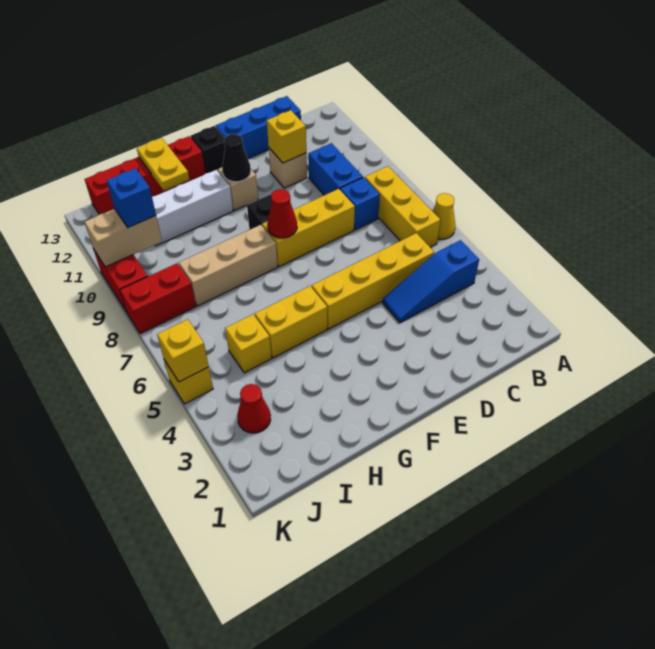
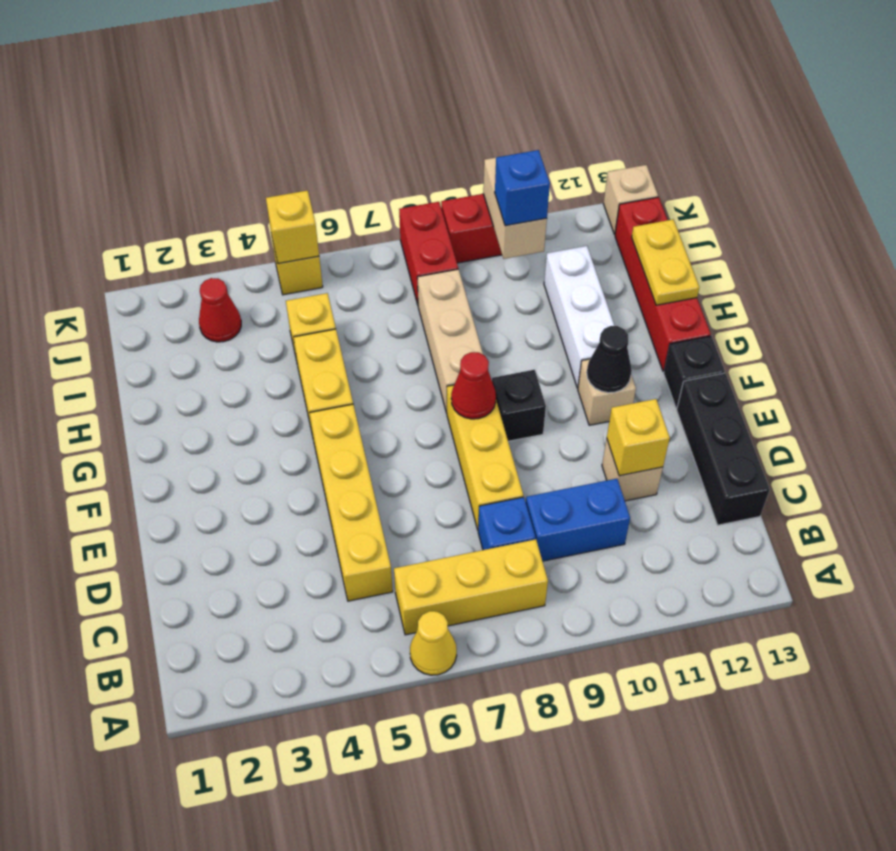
blue 1x3 slope [382,240,479,323] -> none
blue 1x3 brick [216,96,301,159] -> black 1x3 brick [677,373,770,525]
yellow 1x2 plate [137,138,189,191] -> yellow 1x2 plate turned to [632,220,699,305]
none -> tan 1x1 brick [603,165,658,234]

